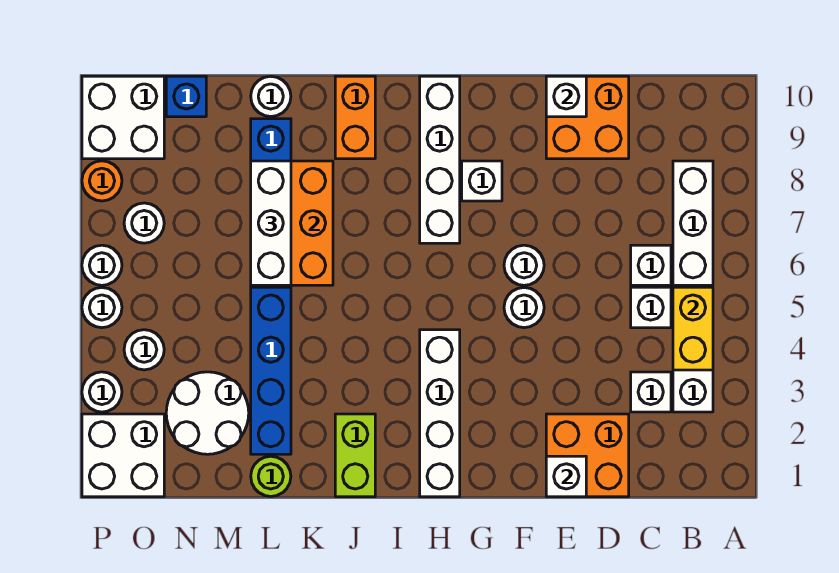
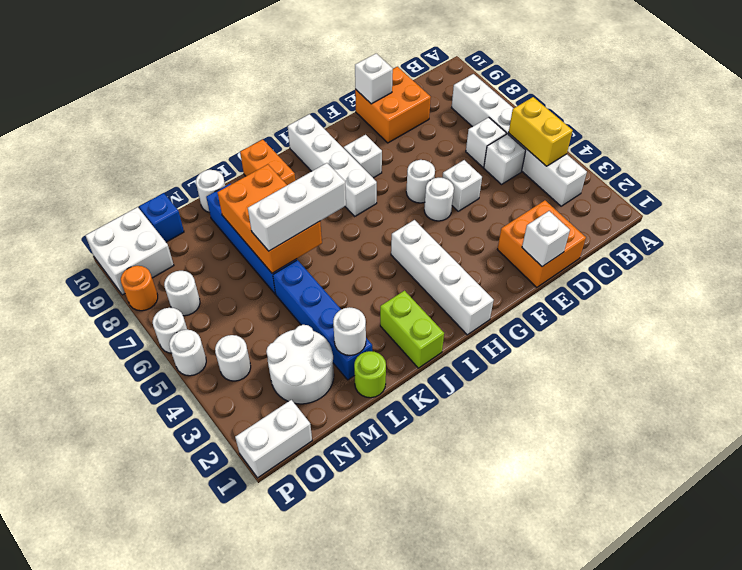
white 1x1 brick [631,372,671,412] -> white 1x1 brick moved to [442,160,482,211]
white 1x3 brick [251,161,291,285] -> white 1x3 brick turned to [248,163,346,251]
white 2x2 brick [82,414,164,497] -> white 1x2 brick [235,400,312,478]
white 1x1 round brick [82,372,122,412] -> white 1x1 round brick moved to [333,307,366,355]

